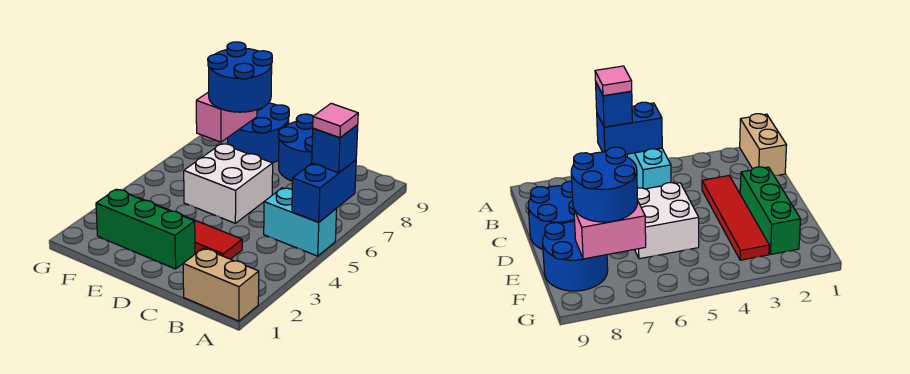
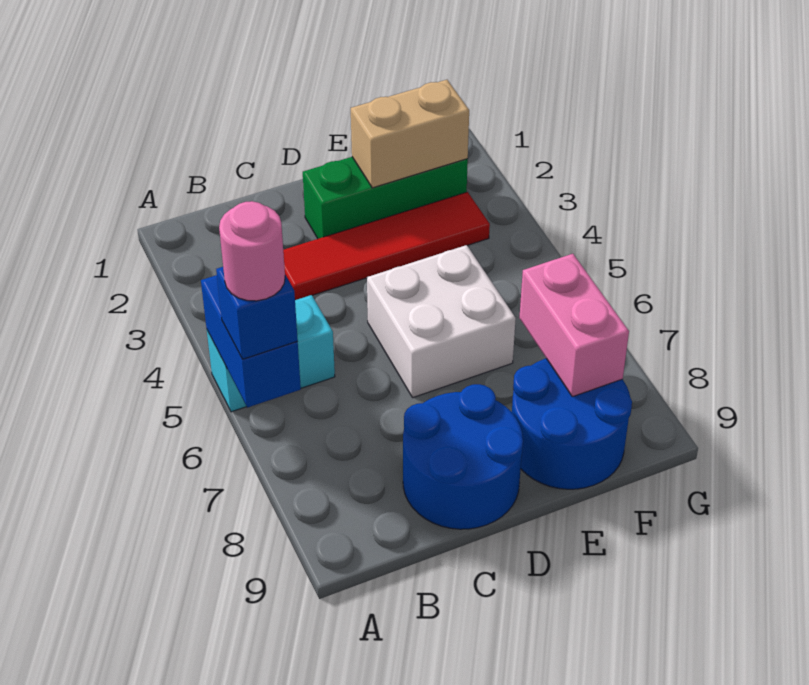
tan 1x2 brick [183,248,259,321] -> tan 1x2 brick moved to [351,80,469,188]
pink 1x1 tile [313,103,358,138] -> pink 1x1 round brick [219,201,285,301]
blue 2x2 round brick [208,42,272,112] -> none

